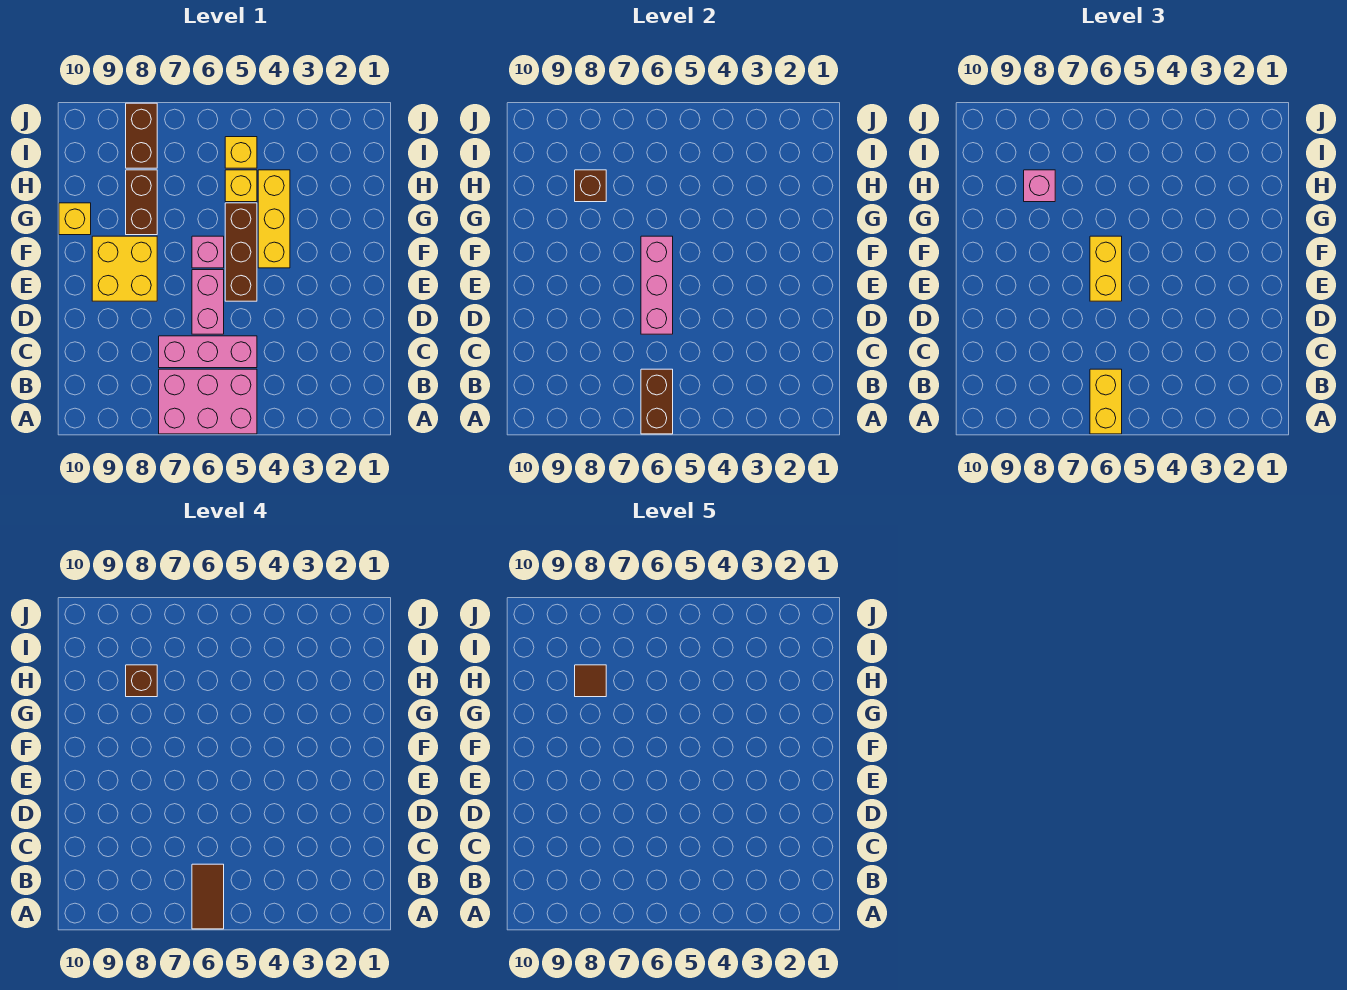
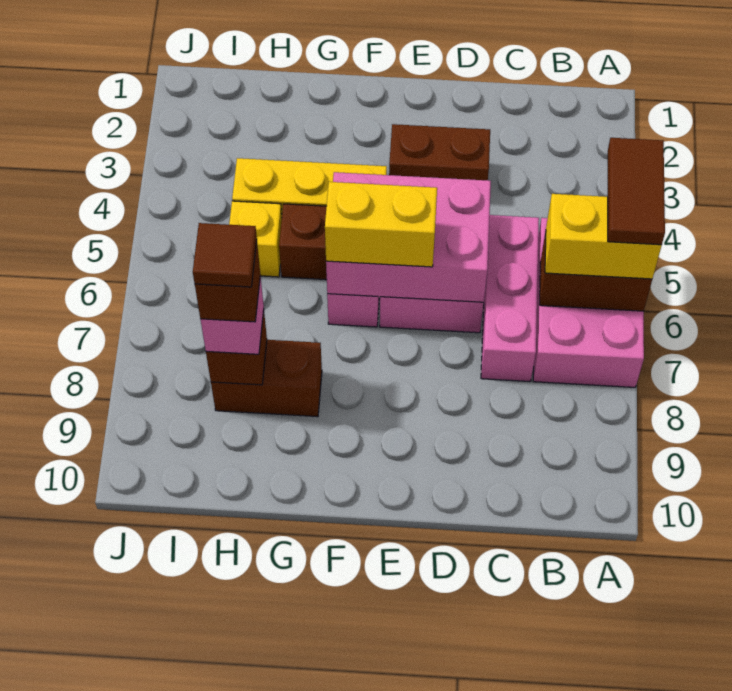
brown 1x2 tile [192,864,224,929] -> brown 1x2 tile turned to [608,138,665,245]
pink 1x3 brick [641,236,673,334] -> pink 2x3 brick [326,172,491,302]
yellow 2x2 brick [92,236,157,301] -> none
yellow 1x1 brick [59,203,91,235] -> none
yellow 1x1 brick [225,137,257,168] -> none
brown 1x2 brick [126,103,157,168] -> brown 1x2 brick moved to [389,124,490,180]

